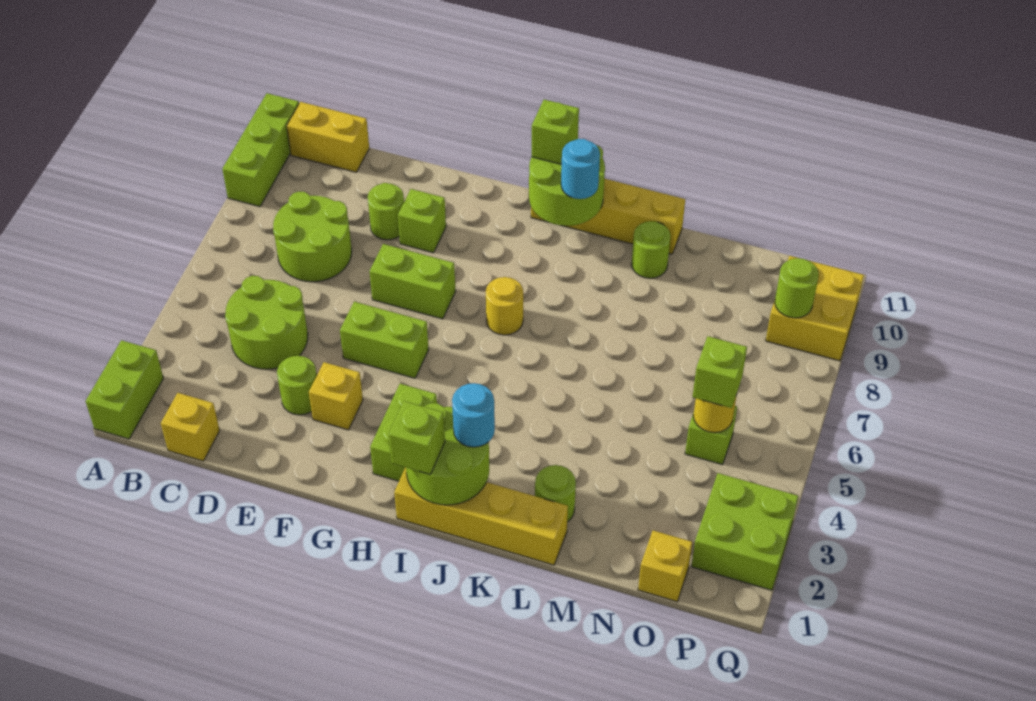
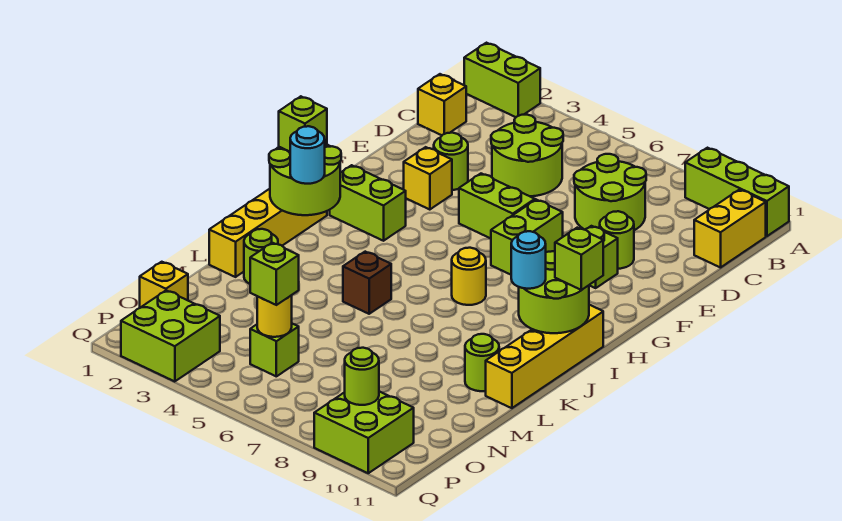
lime 1x2 brick [340,302,429,378] -> lime 1x2 brick turned to [459,174,535,238]
none -> brown 1x1 brick [343,252,391,314]
yellow 2x2 brick [766,256,864,361] -> lime 2x2 brick [314,392,414,473]

